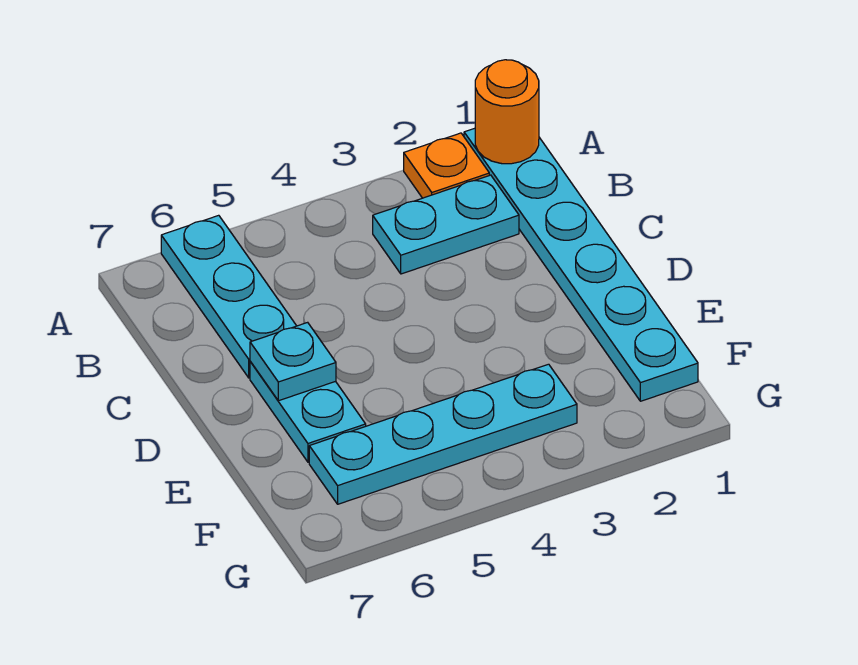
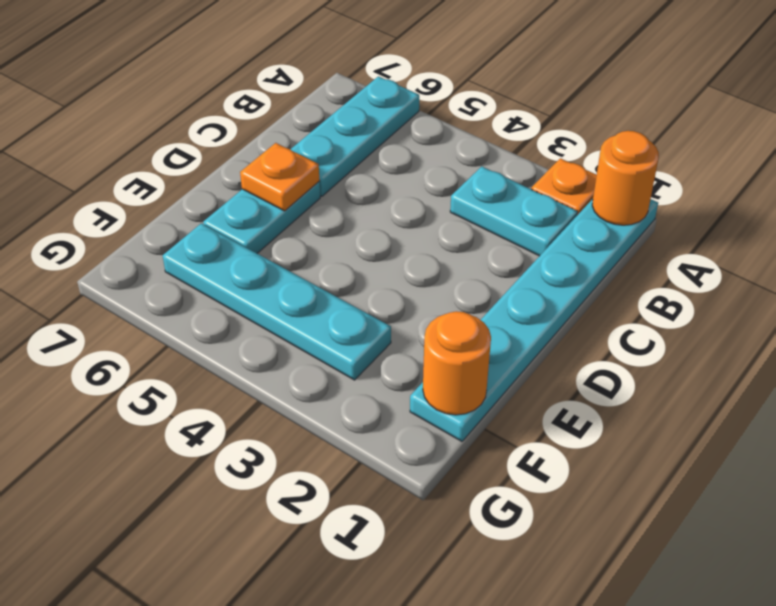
cyan 1x1 plate [250,322,336,401] -> orange 1x1 plate [240,143,319,211]
none -> orange 1x1 round brick [423,311,491,415]

